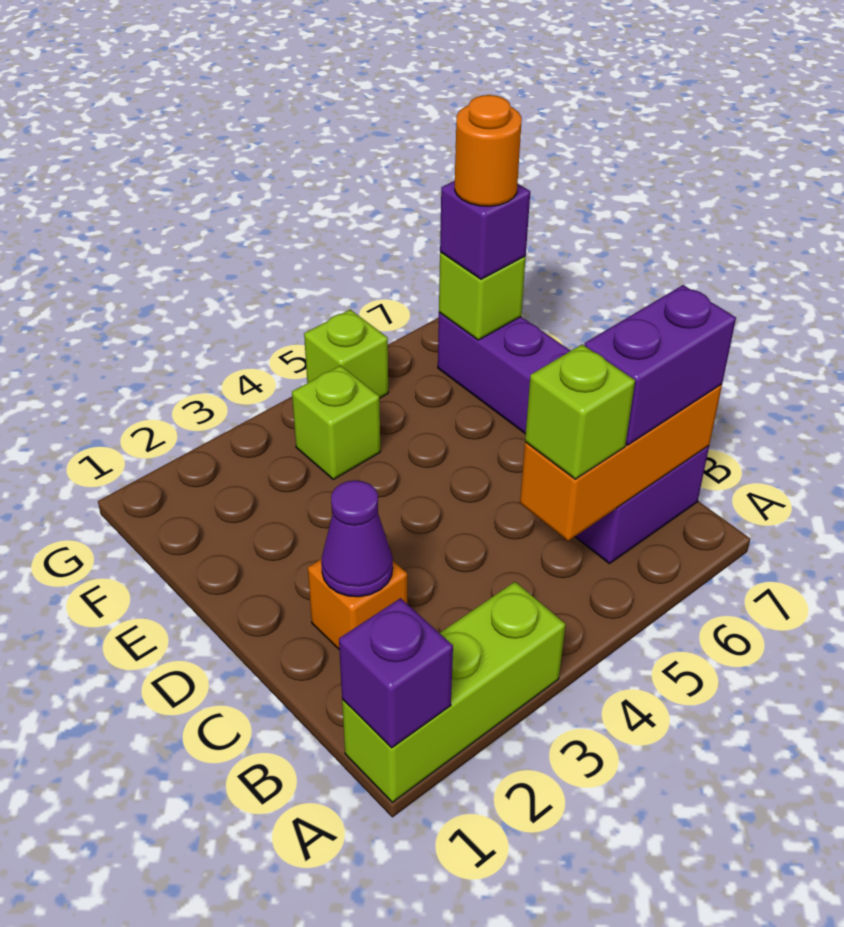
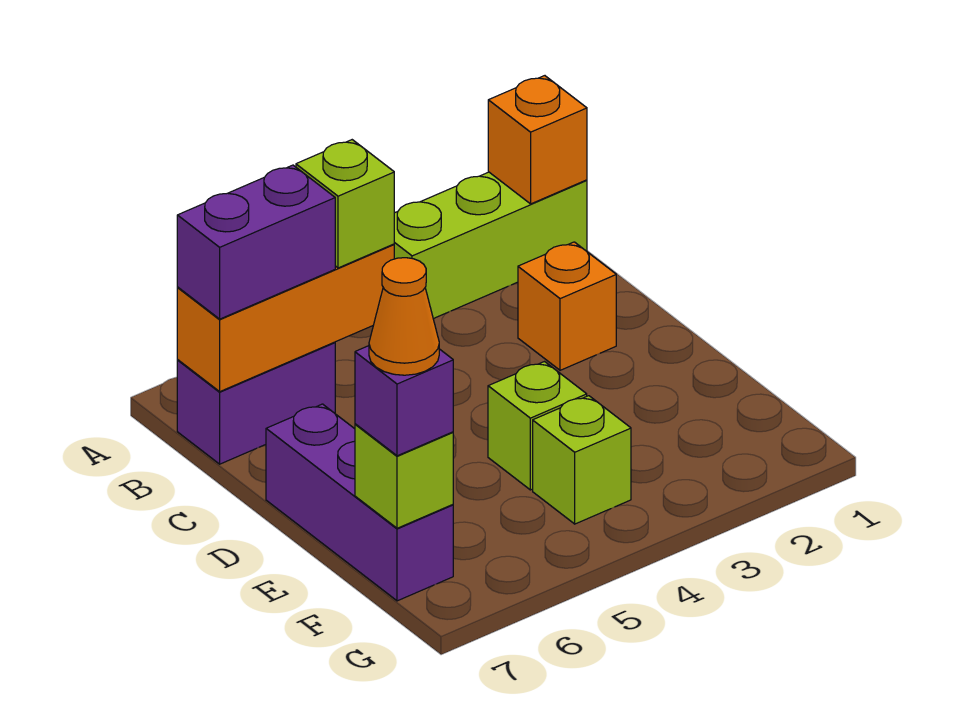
purple 1x1 brick [339,598,453,748] -> orange 1x1 brick [488,76,587,204]
purple 1x1 cone [321,480,393,597] -> none
orange 1x1 round brick [455,95,522,206] -> orange 1x1 cone [369,258,439,375]
lime 1x1 brick [304,310,388,398] -> lime 1x1 brick moved to [488,362,587,490]

